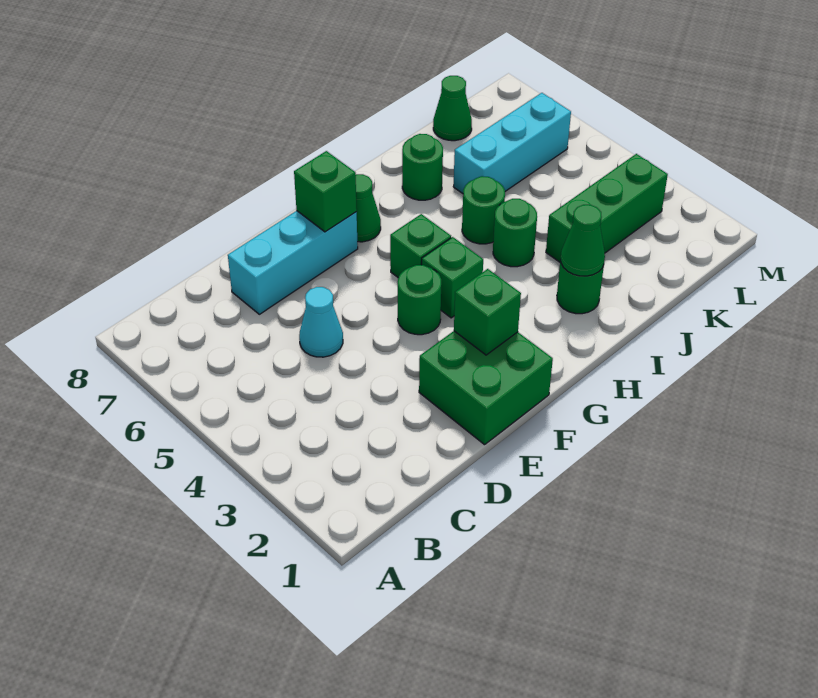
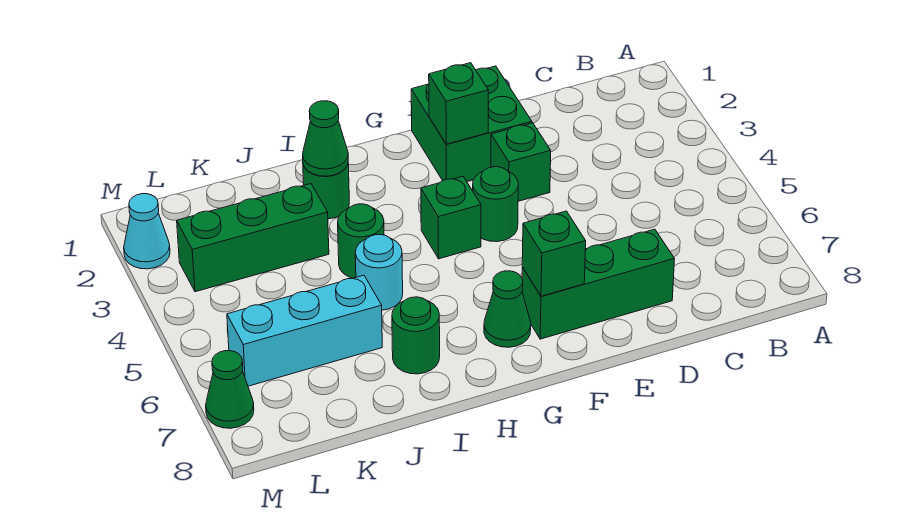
cyan 1x1 cone [299,287,343,357] -> cyan 1x1 cone moved to [124,194,170,269]
cyan 1x3 brick [228,211,358,314] -> green 1x3 brick [522,229,674,339]
green 1x1 brick [390,214,451,277] -> green 1x1 brick moved to [491,123,551,201]
green 1x1 round brick [462,176,505,244] -> cyan 1x1 round brick [355,235,403,310]
green 1x1 cone [433,76,472,141] -> green 1x1 cone moved to [206,351,254,428]

